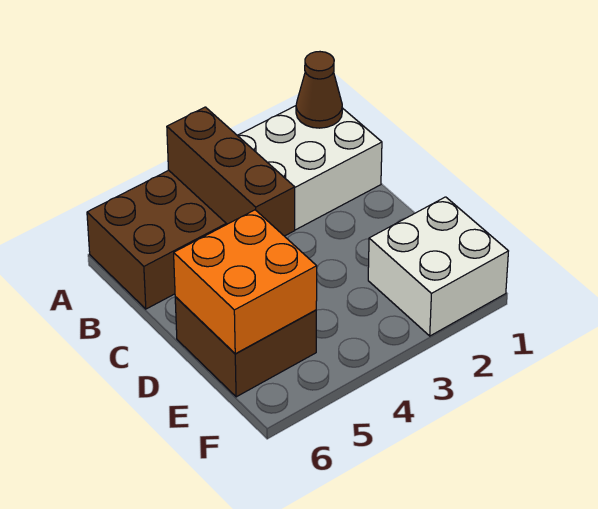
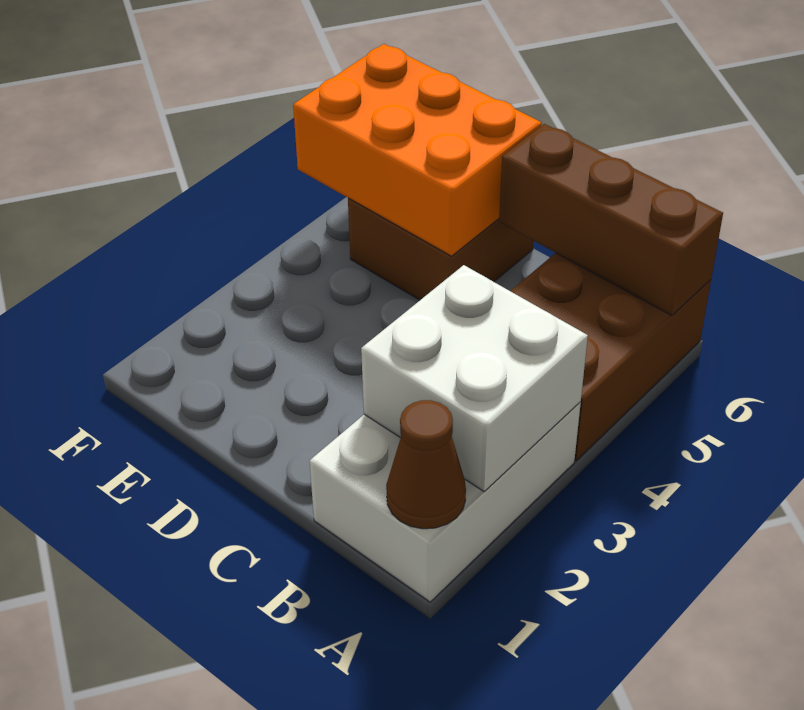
brown 1x3 brick [167,107,295,236] -> brown 1x3 brick moved to [499,124,723,316]
orange 2x2 brick [174,210,317,354] -> orange 2x3 brick [293,44,542,256]
white 2x2 brick [368,197,508,336] -> white 2x2 brick moved to [361,265,588,491]

